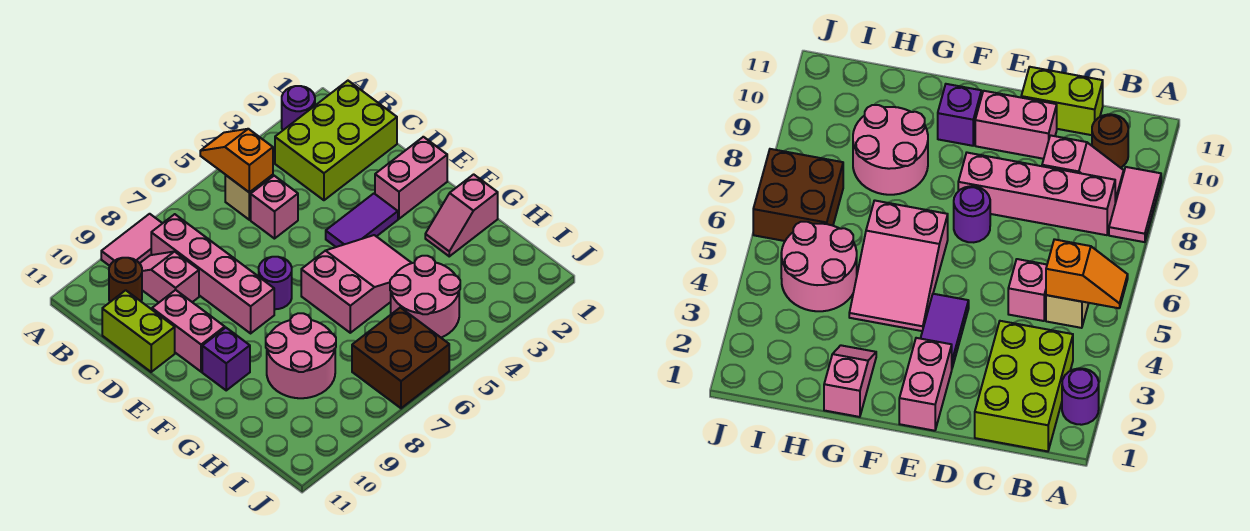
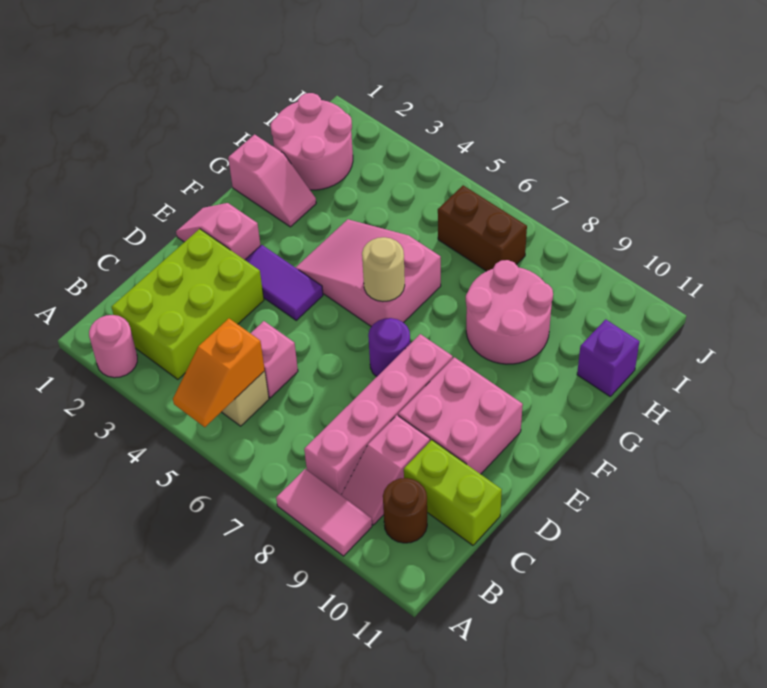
purple 1x1 round brick [282,86,315,130] -> pink 1x1 round brick [89,315,137,378]
lime 2x3 brick [275,81,397,200] -> lime 2x3 brick turned to [112,229,264,379]
lime 1x2 brick [102,290,175,372] -> lime 1x2 brick turned to [404,440,502,545]
pink 1x2 brick [152,290,225,372] -> pink 2x2 brick [398,357,523,474]
pink 1x2 brick [375,137,447,219] -> pink 1x2 slope [176,203,261,260]
none -> tan 1x1 round brick [362,237,405,302]
purple 1x1 brick [202,328,250,390] -> purple 1x1 brick moved to [577,319,639,396]
pink 2x2 round brick [390,256,460,338] -> pink 2x2 round brick moved to [271,93,353,190]
brown 2x2 brick [352,308,449,408] -> brown 1x2 brick [438,185,527,271]

